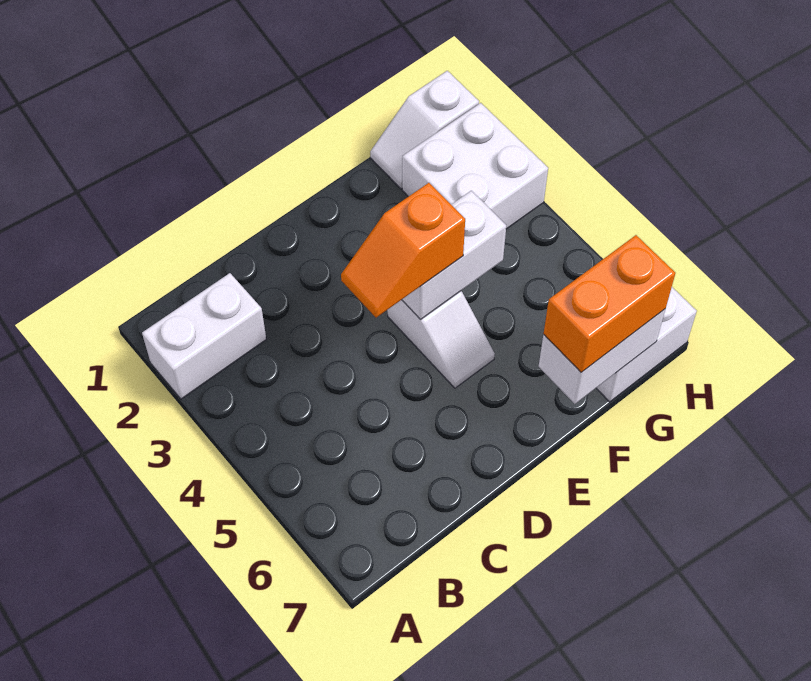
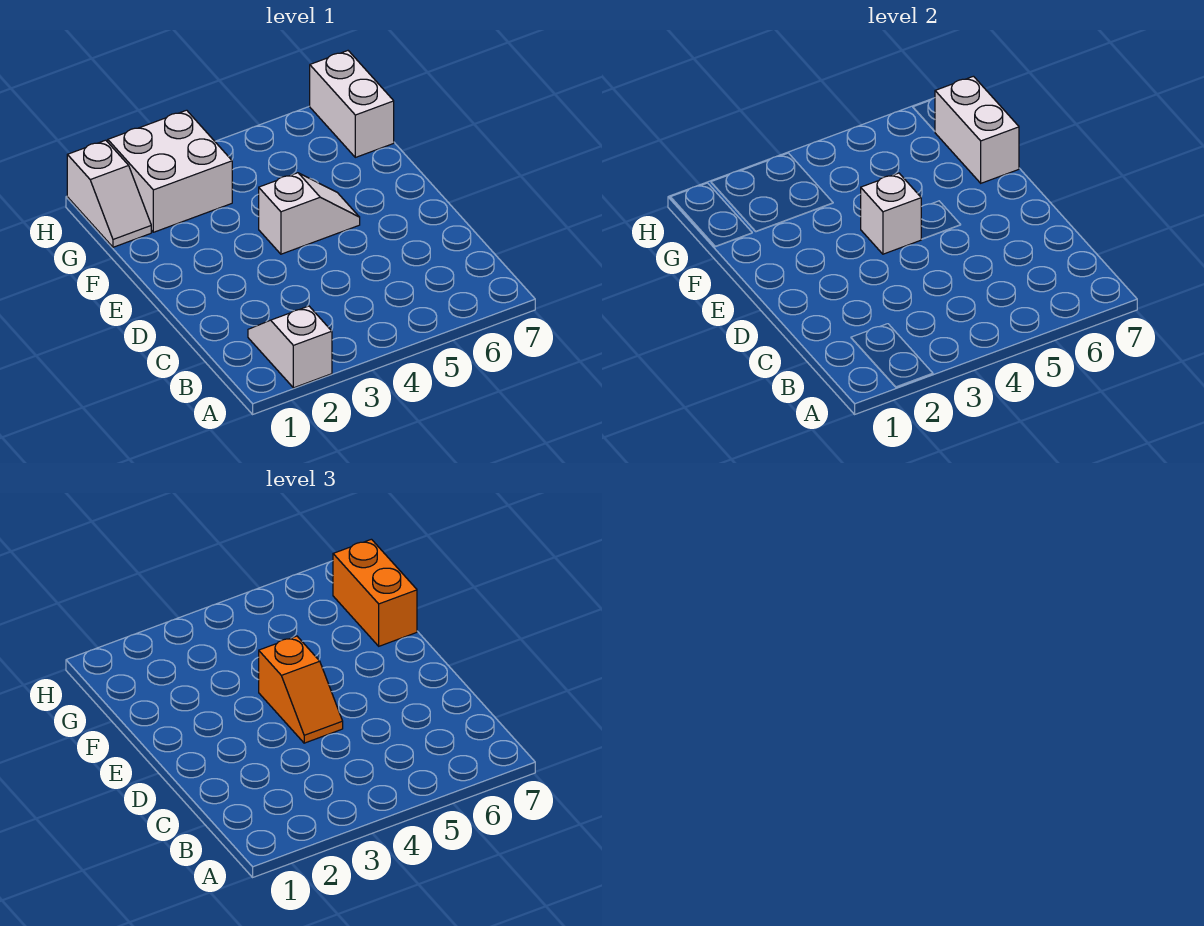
white 1x2 brick [142,273,266,399] -> white 1x2 slope [248,306,332,388]
white 1x2 brick [402,191,506,319] -> white 1x1 brick [861,173,921,254]

